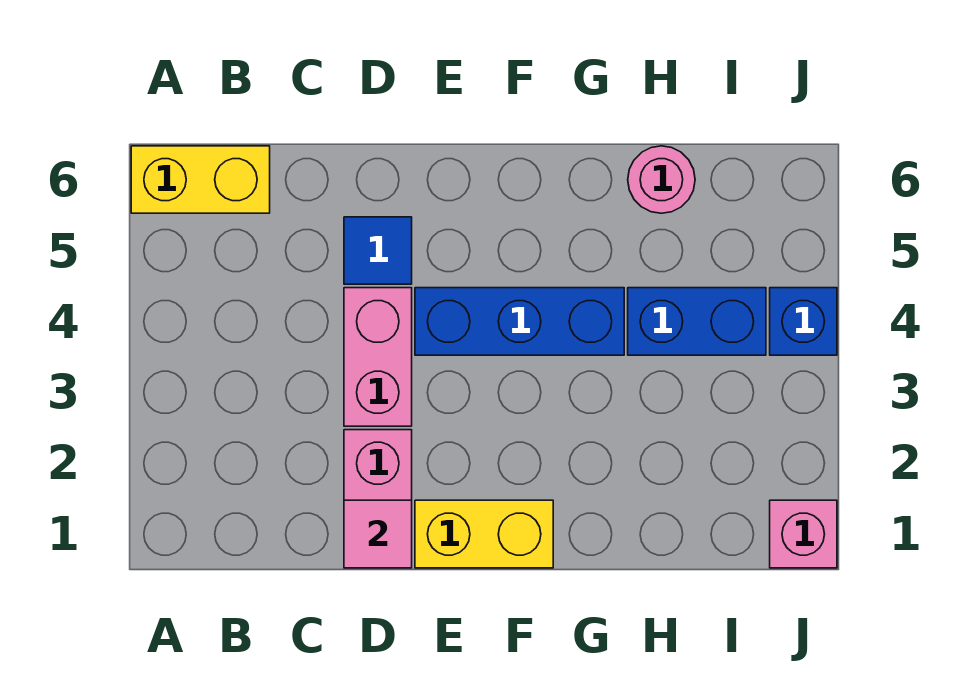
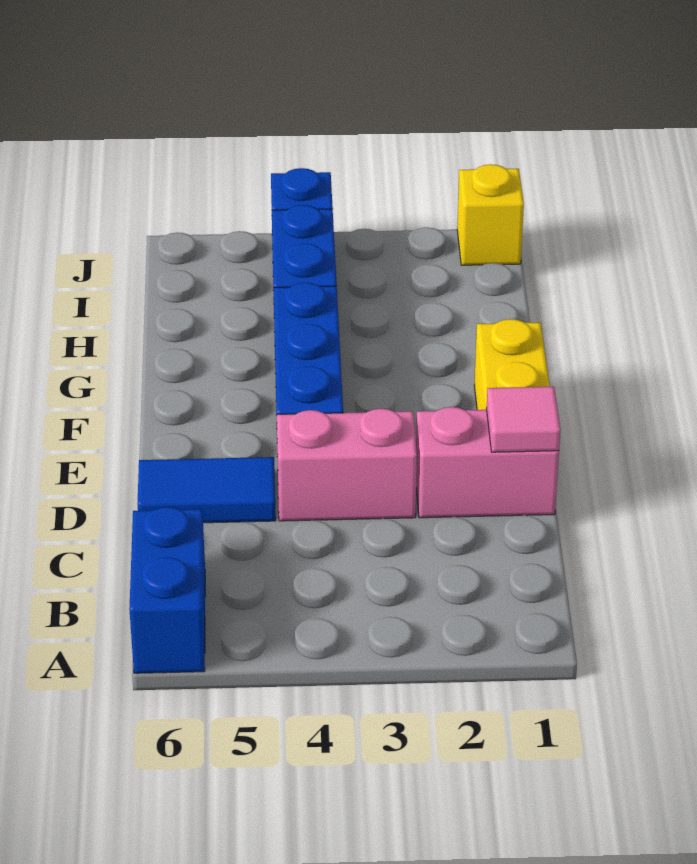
yellow 1x2 brick [131,146,270,213] -> blue 1x2 brick [129,507,205,673]
blue 1x1 tile [344,217,412,284] -> blue 1x2 tile [137,457,276,523]
pink 1x1 round brick [628,146,695,213] -> none
pink 1x1 brick [770,500,837,568] -> yellow 1x1 brick [457,164,524,265]

